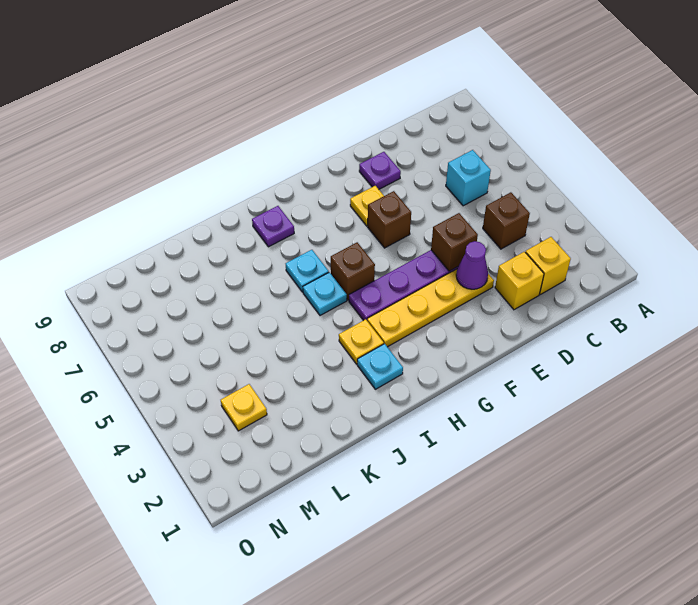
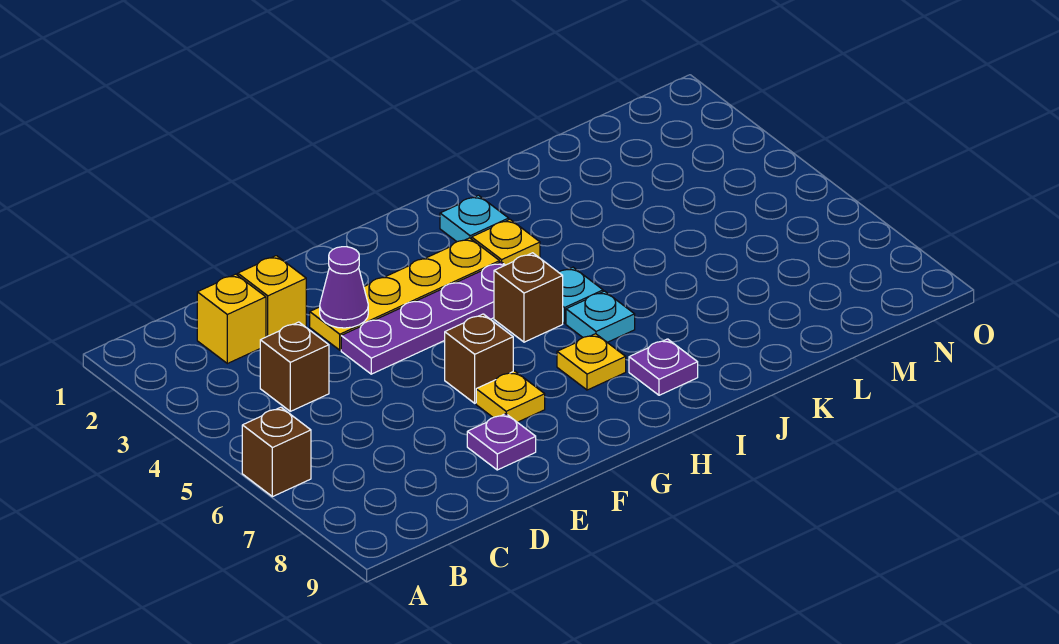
cyan 1x1 brick [446,150,491,206] -> none
brown 1x1 brick [431,213,478,271] -> brown 1x1 brick moved to [242,407,311,497]
yellow 1x1 plate [221,384,267,431] -> yellow 1x1 plate moved to [557,334,626,390]

